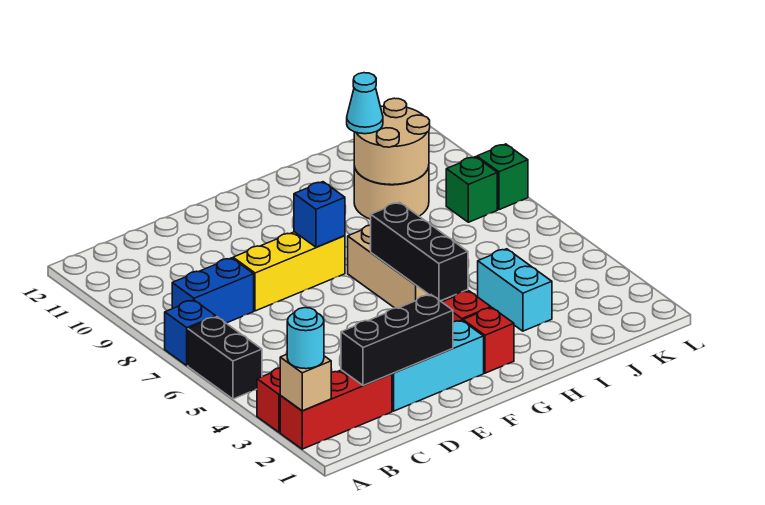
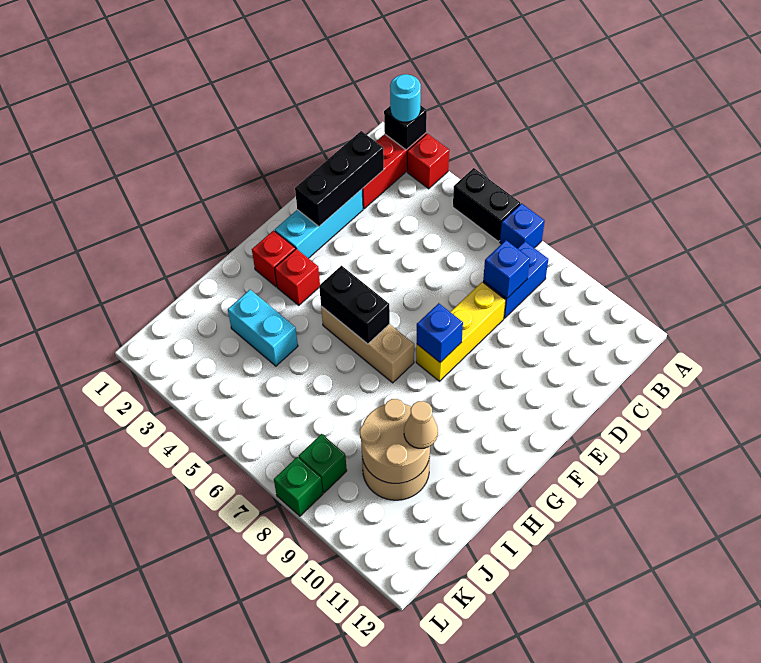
tan 1x1 brick [280,354,331,411] -> black 1x1 brick [384,105,427,150]
none -> blue 1x1 brick [483,240,530,299]
black 1x3 brick [371,202,468,301] -> black 1x2 brick [319,266,390,344]
cyan 1x1 cone [347,73,383,134] -> tan 1x1 cone [404,401,438,448]

